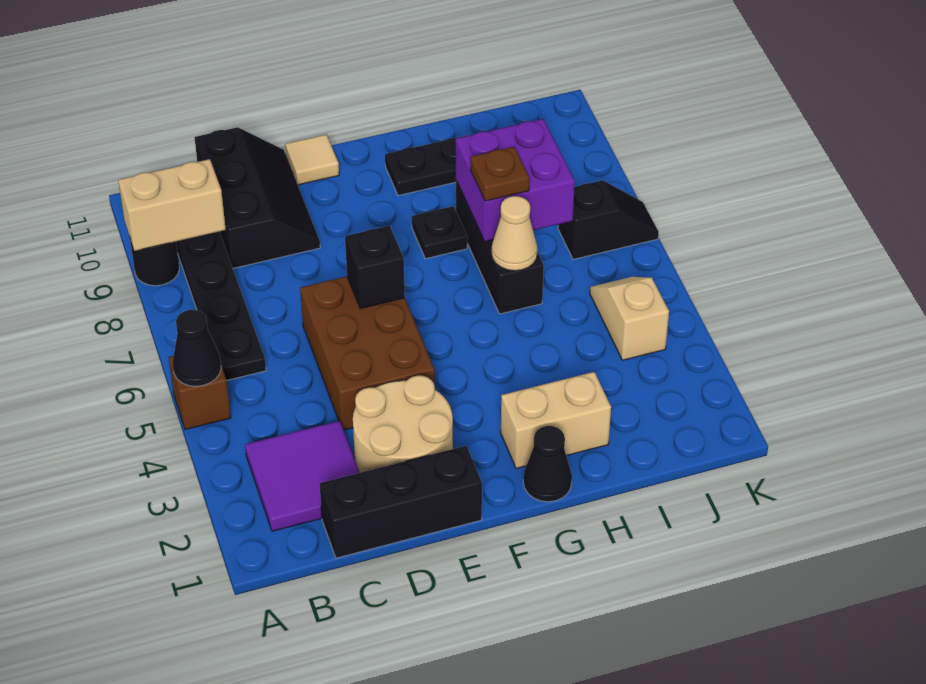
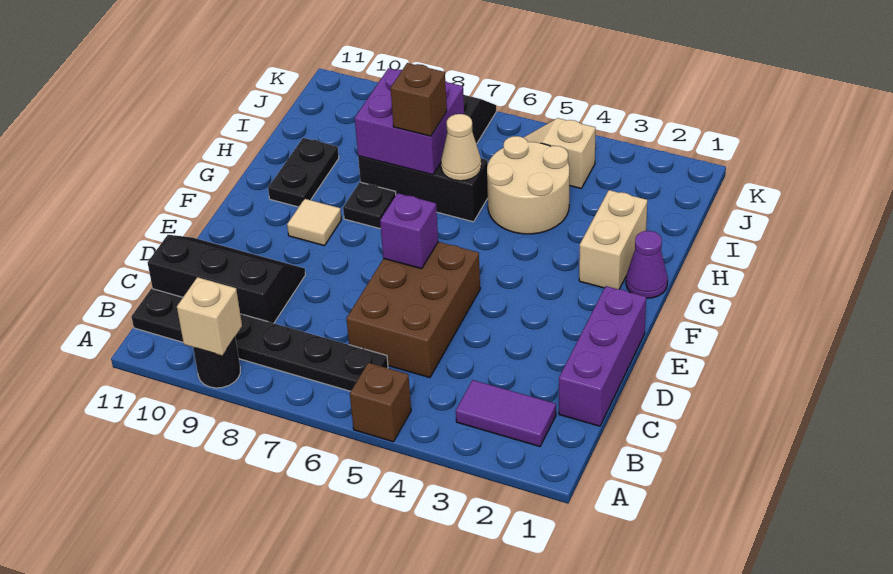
black 1x1 cone [172,310,221,386] -> none
tan 1x2 brick [118,159,226,251] -> tan 1x1 brick [177,277,242,355]
purple 2x2 tile [245,421,360,531] -> purple 1x2 tile [456,380,556,447]
black 1x3 brick [319,446,482,558] -> purple 1x3 brick [559,286,646,426]
tan 2x2 round brick [353,376,453,473] -> tan 2x2 round brick moved to [487,136,569,234]
brown 2x3 brick [300,277,435,430] -> brown 2x3 brick turned to [346,242,480,378]
black 1x1 brick [345,226,405,309] -> purple 1x1 brick [380,193,438,269]
tan 1x1 tile [285,135,339,185] -> tan 1x1 tile moved to [287,199,341,246]
black 1x1 cone [523,426,572,502] -> purple 1x1 cone [626,231,668,298]
brown 1x1 plate [471,147,529,201] -> brown 1x1 brick [391,63,447,136]

